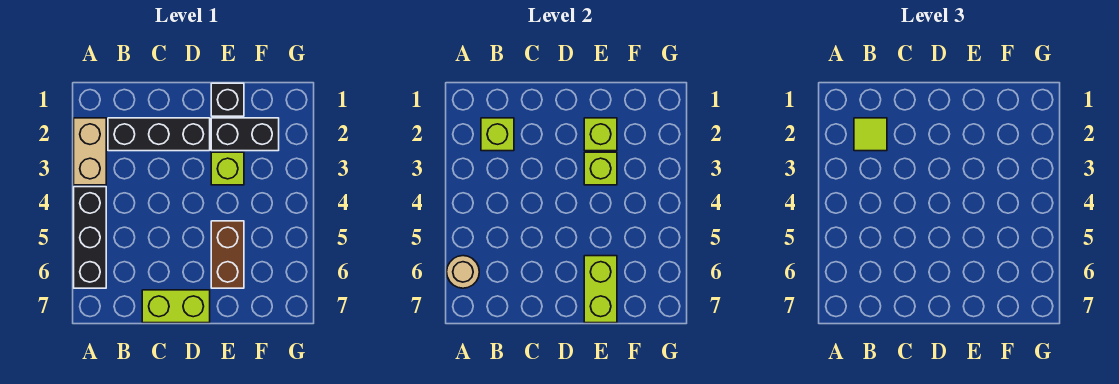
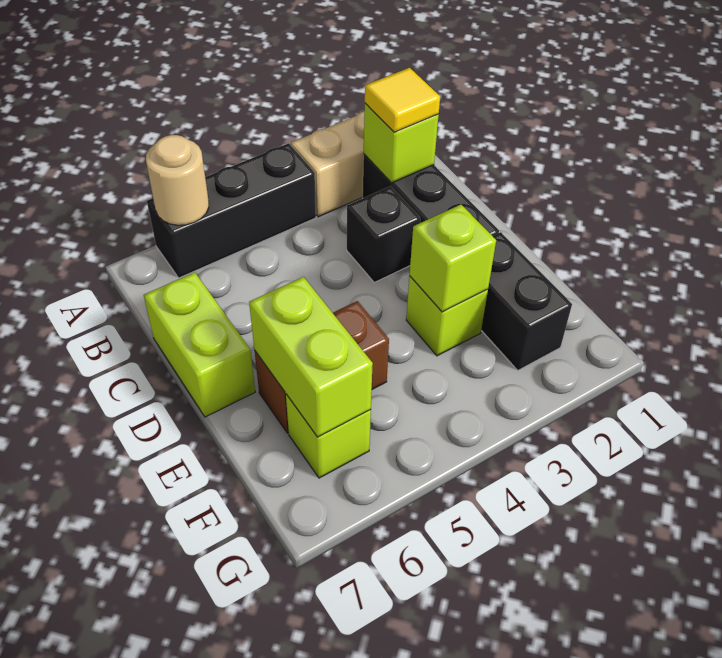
lime 1x1 tile [854,118,887,151] -> yellow 1x1 tile [365,68,440,132]
black 1x1 brick [211,83,244,116] -> black 1x1 brick moved to [347,186,420,282]
lime 1x1 brick [584,118,617,151] -> lime 1x1 brick moved to [286,394,371,478]
lime 1x2 brick [584,256,617,323] -> lime 1x2 brick turned to [249,277,373,437]

